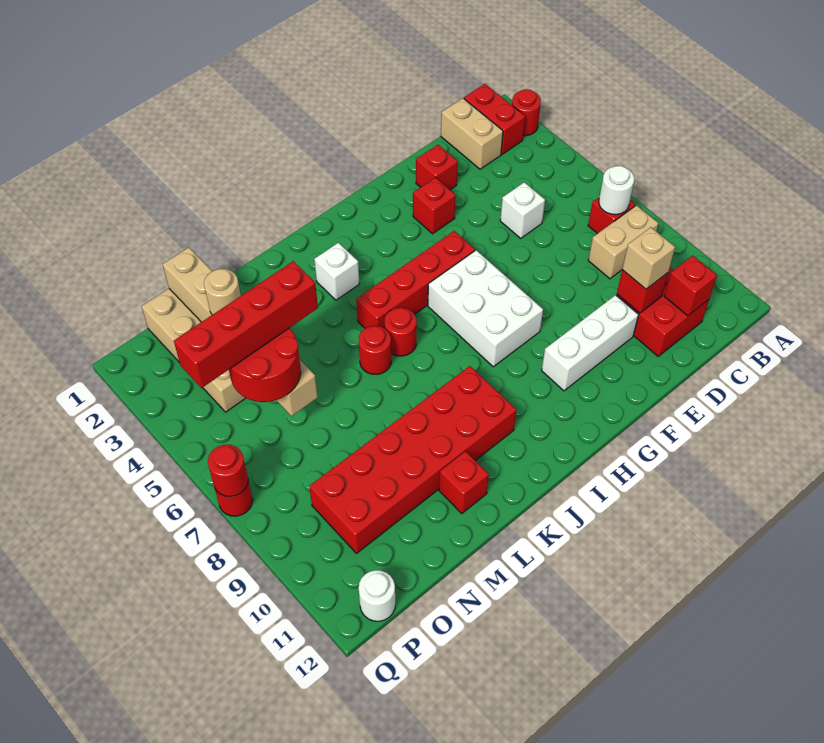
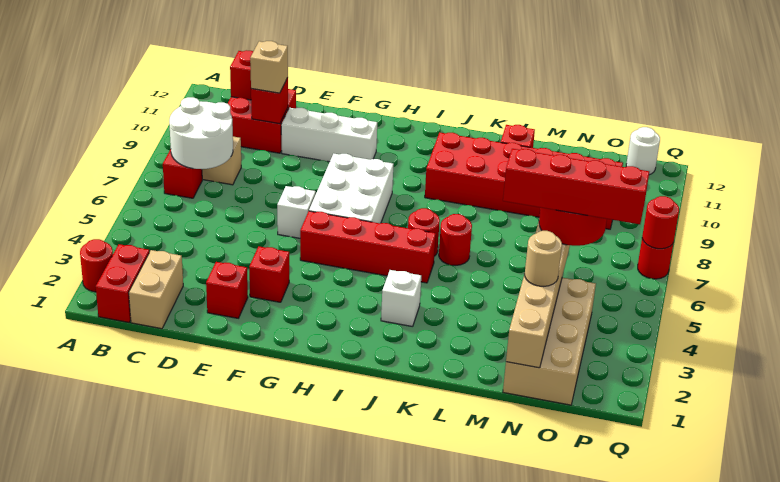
white 1x1 round brick [599,166,634,215] -> white 2x2 round brick [169,97,233,169]
white 1x1 brick [500,182,545,238] -> white 1x1 brick moved to [277,186,316,238]

